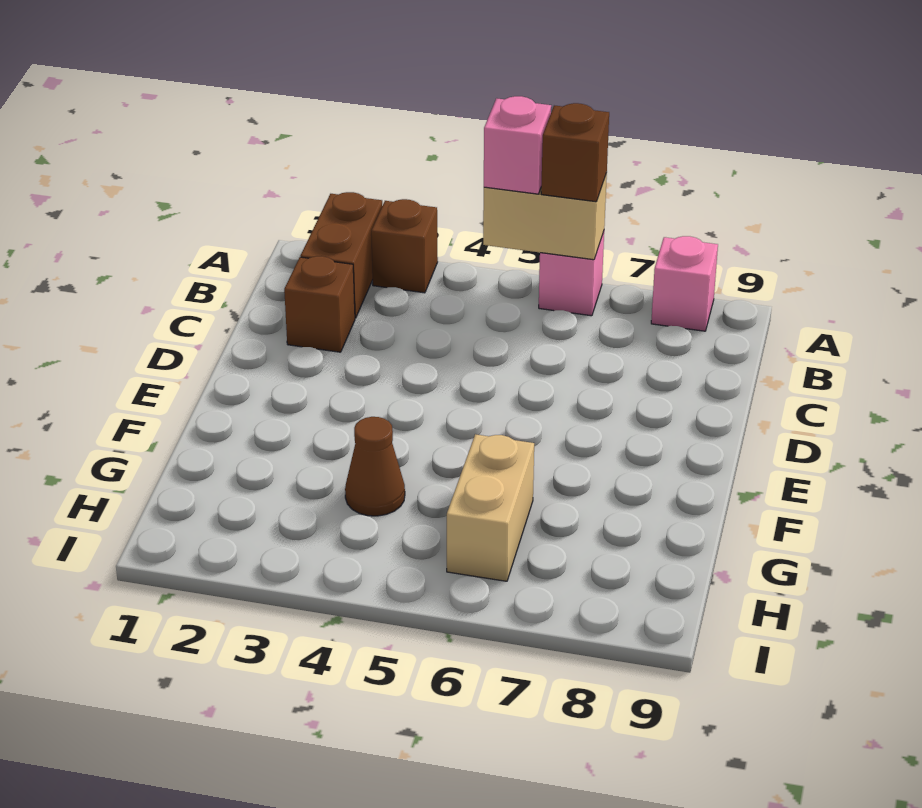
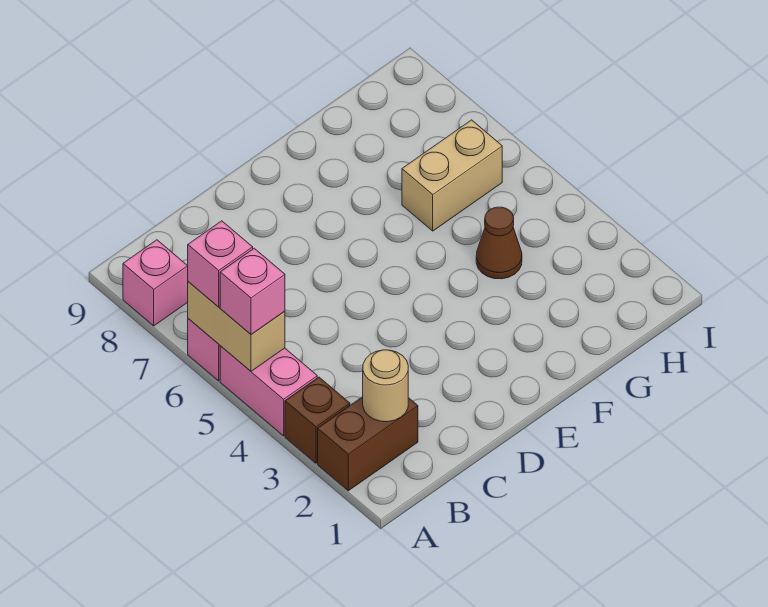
none -> pink 1x2 brick [220,346,317,436]
brown 1x1 brick [541,103,609,202] -> pink 1x1 brick [188,221,253,307]
none -> tan 1x1 round brick [363,350,408,422]
brown 1x1 brick [284,256,355,352] -> none

